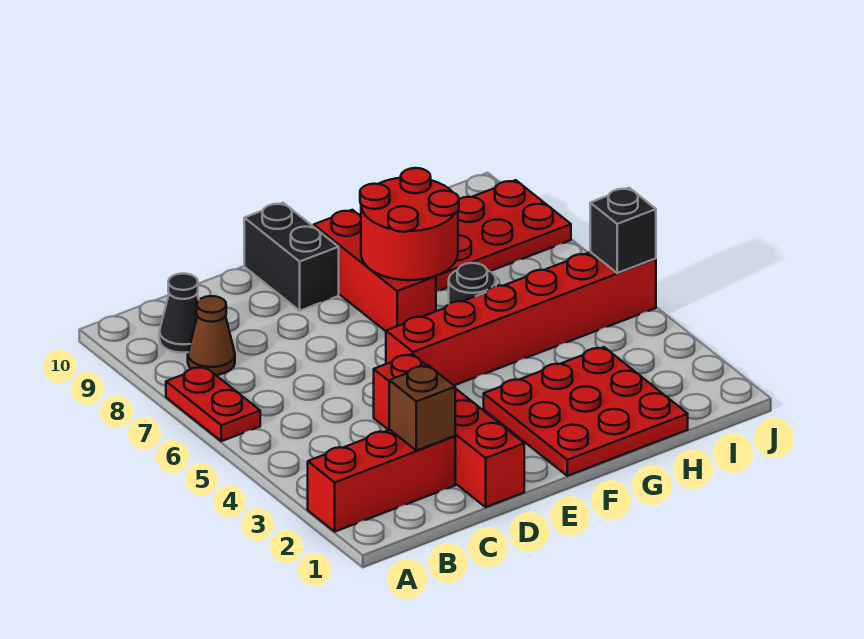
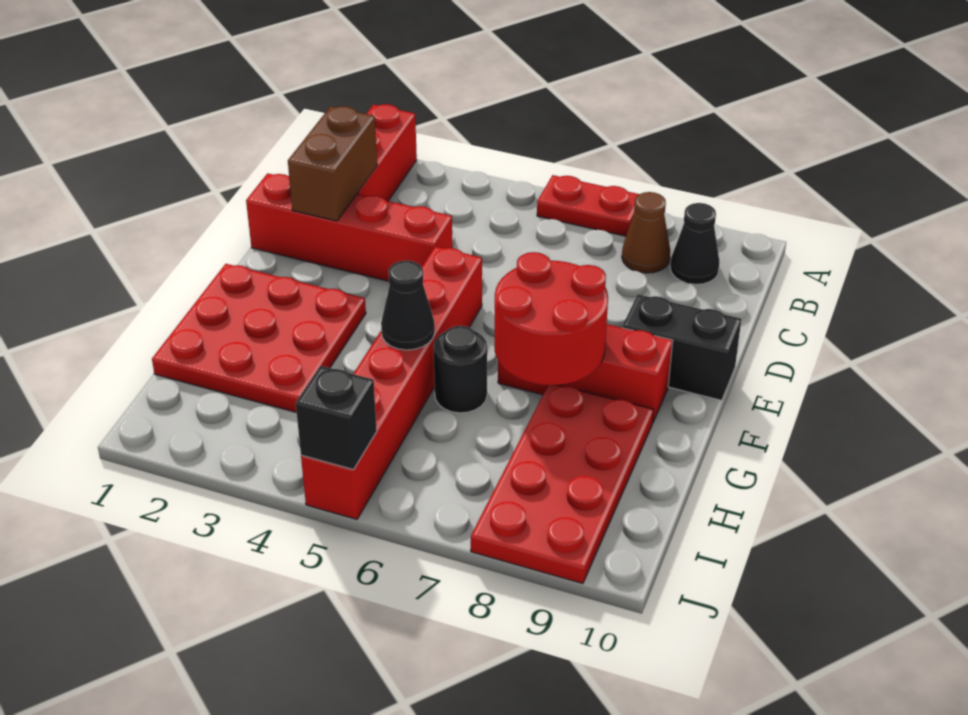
brown 1x1 brick [389,365,455,451] -> brown 1x2 brick [288,106,377,221]
none -> black 1x1 cone [381,261,435,350]

